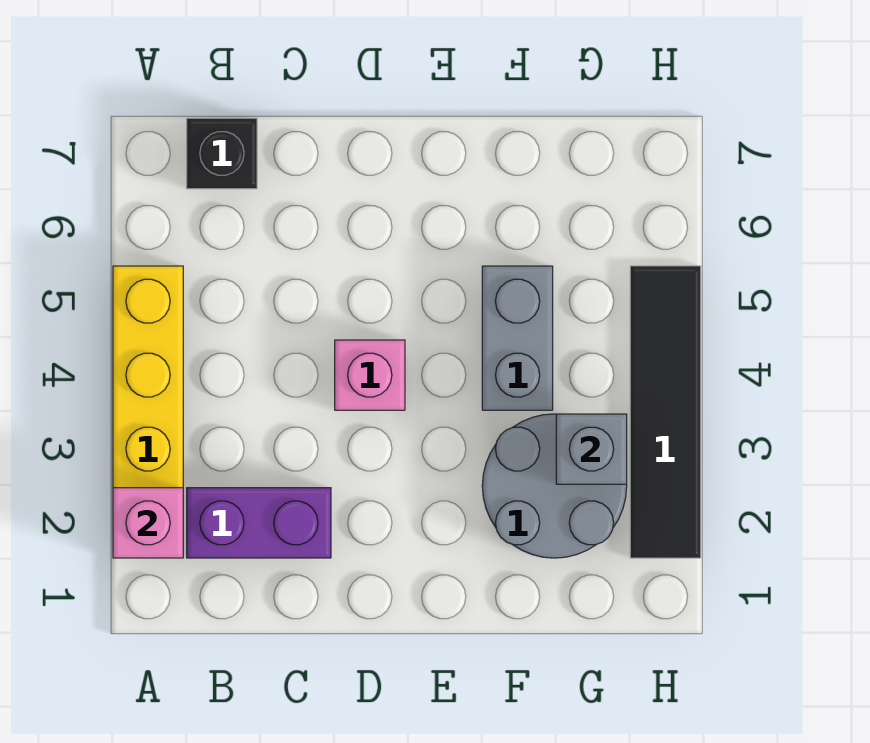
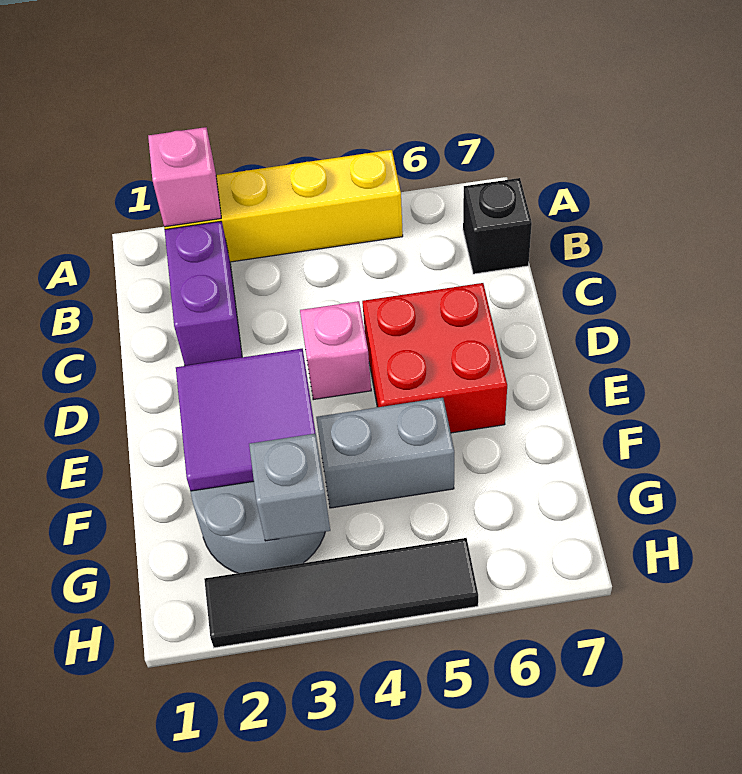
none -> red 2x2 brick [362,283,507,433]
none -> purple 2x2 tile [176,349,316,491]

